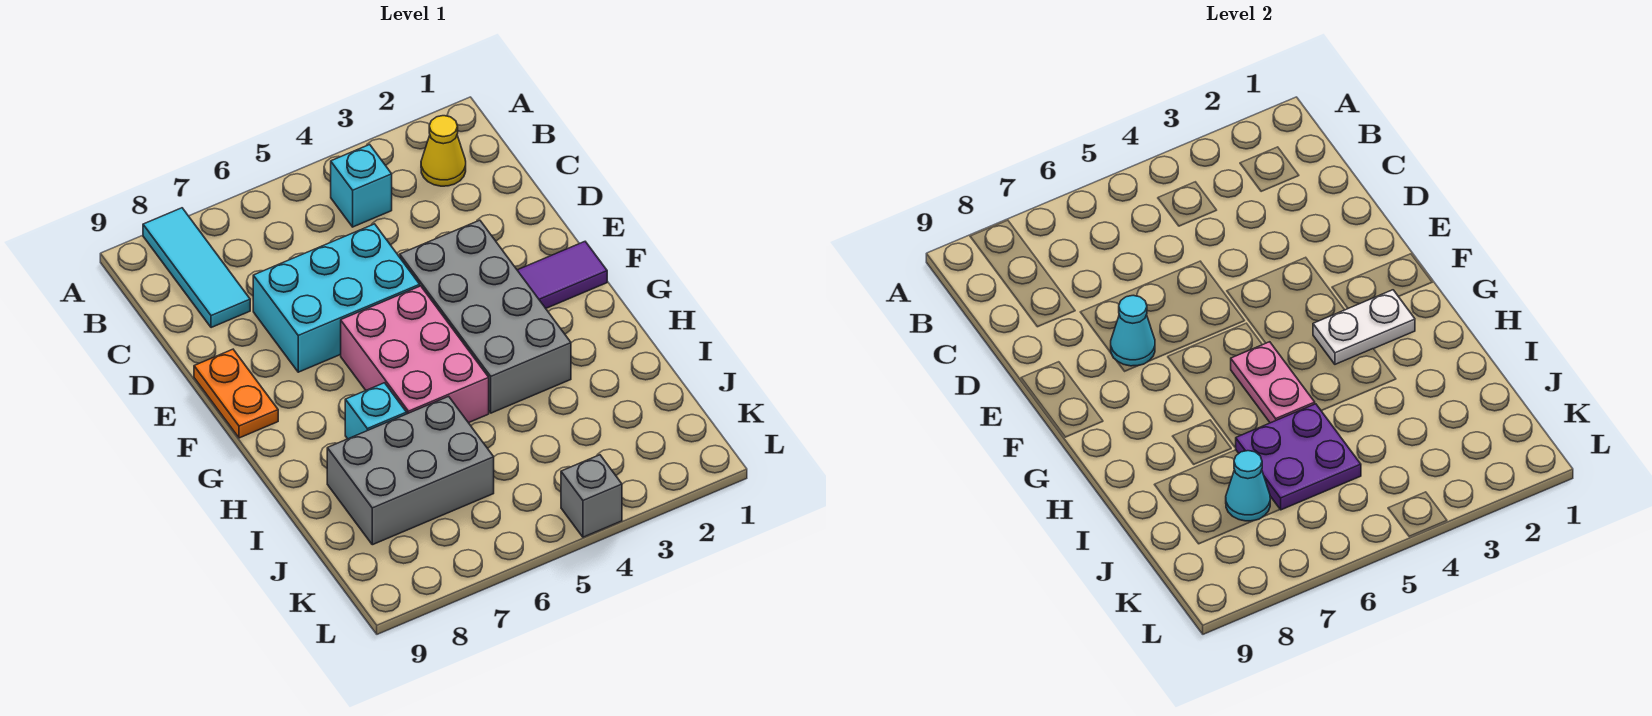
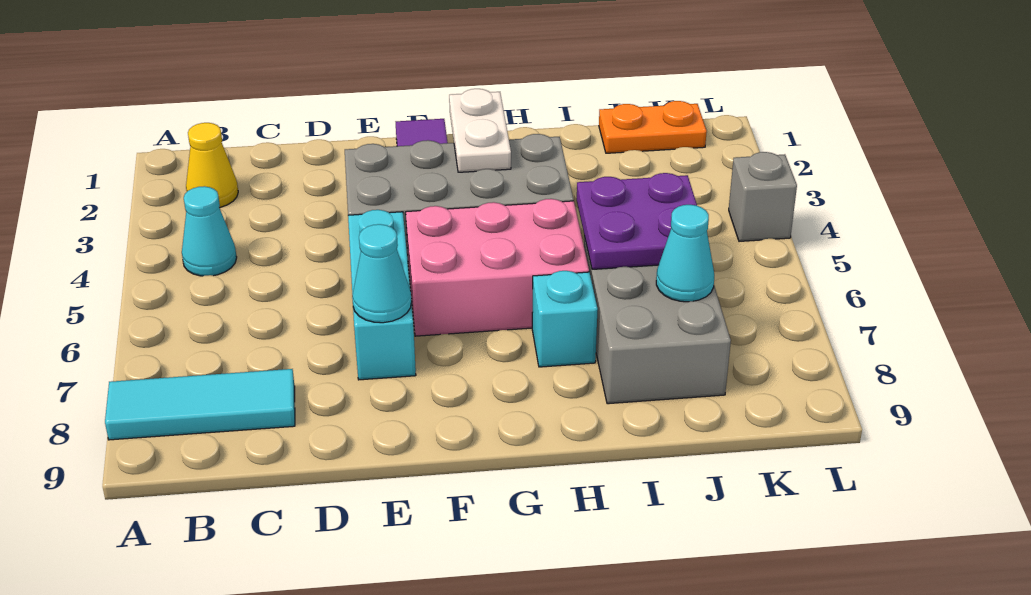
cyan 1x1 brick [331,145,392,227] -> cyan 1x1 cone [182,186,237,276]
cyan 2x3 brick [253,224,420,372] -> cyan 1x3 brick [348,210,416,380]
orange 1x2 plate [194,349,278,438] -> orange 1x2 plate moved to [599,101,707,153]
pink 1x2 plate [1231,342,1315,423] -> none

